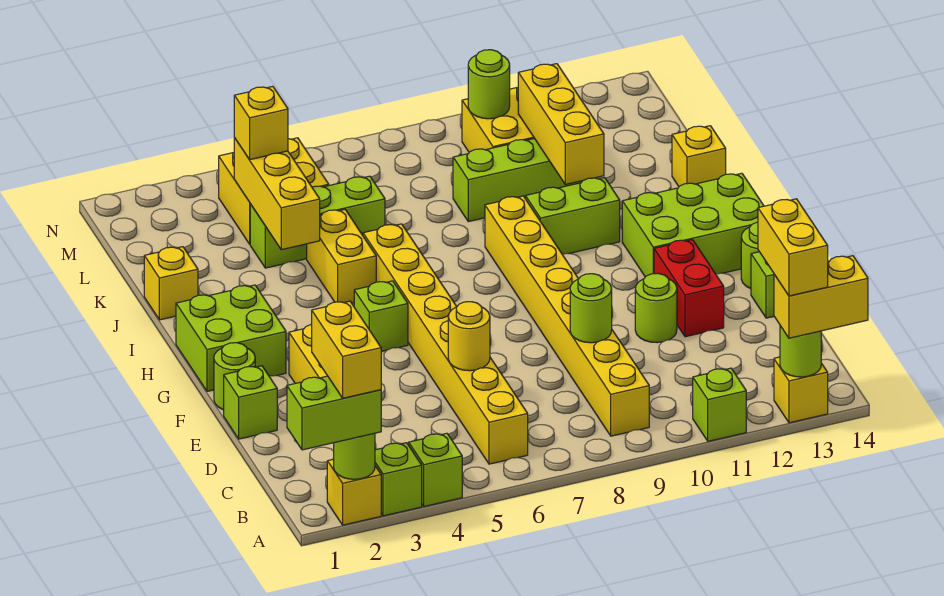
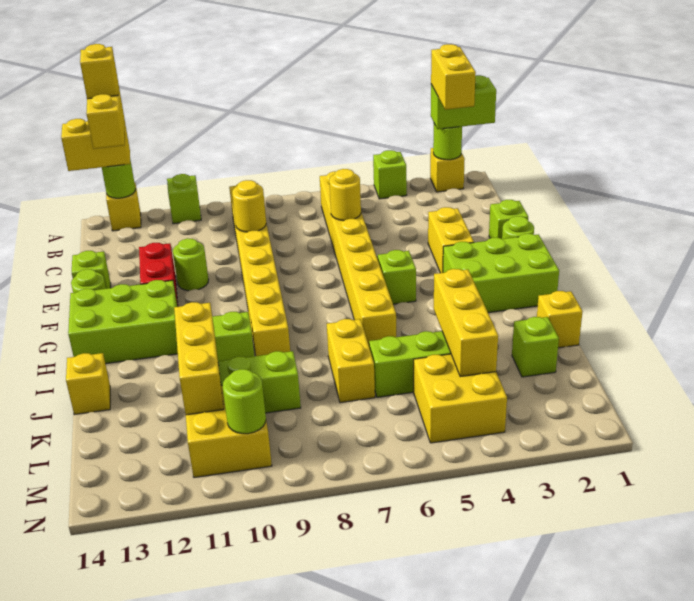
lime 1x1 brick [375,443,422,516] -> lime 1x1 brick moved to [512,317,559,377]
lime 1x1 round brick [570,274,612,343] -> yellow 1x1 round brick [232,180,266,232]
lime 2x2 brick [176,285,286,391] -> lime 2x3 brick [443,234,559,313]
yellow 1x2 brick [307,210,376,303] -> yellow 1x2 brick moved to [327,319,375,403]
yellow 1x1 brick [234,86,288,160] -> yellow 1x1 brick moved to [80,44,118,99]

